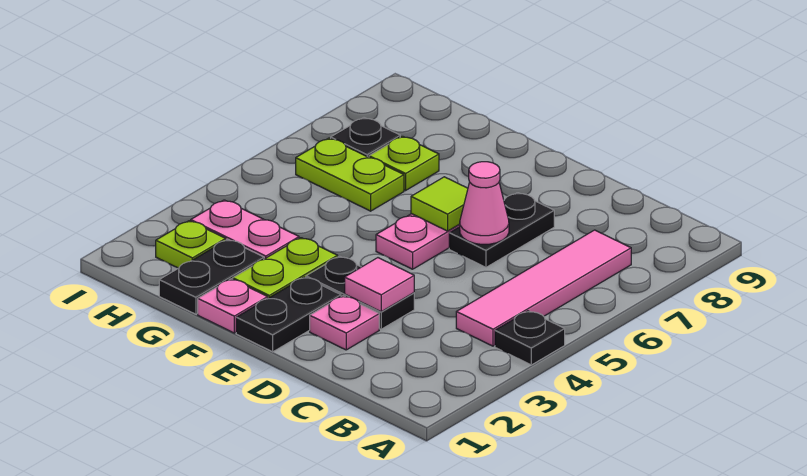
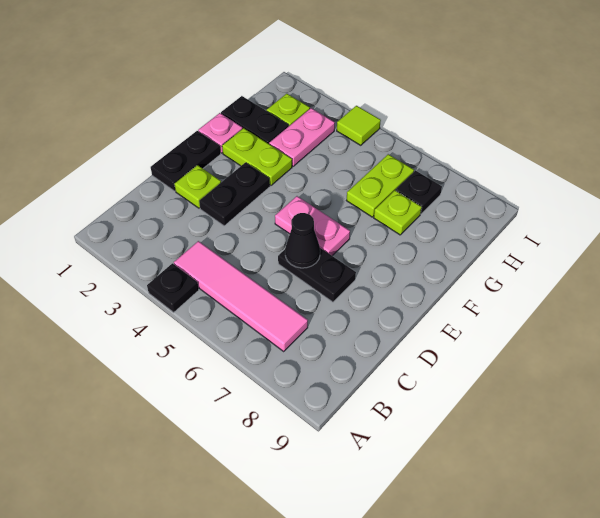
pink 1x1 plate [310,296,379,350] -> lime 1x1 plate [175,165,221,208]
pink 1x1 tile [345,258,414,312] -> none
pink 1x1 cone [460,162,509,244] -> black 1x1 cone [285,213,320,268]
black 1x2 plate [236,277,341,352] -> black 1x2 plate turned to [151,131,221,191]
lime 1x1 tile [411,177,468,231] -> lime 1x1 tile moved to [337,106,381,145]

